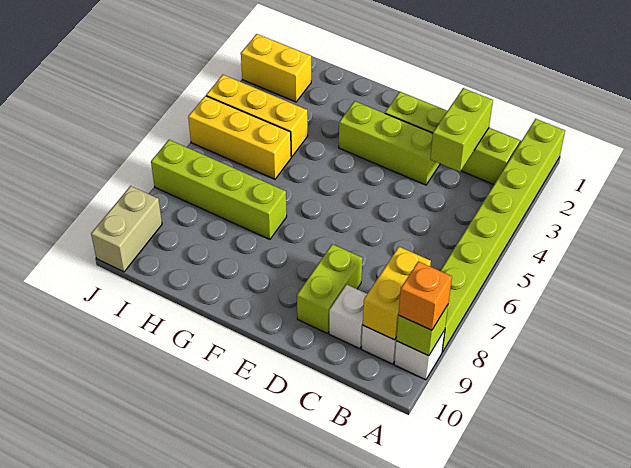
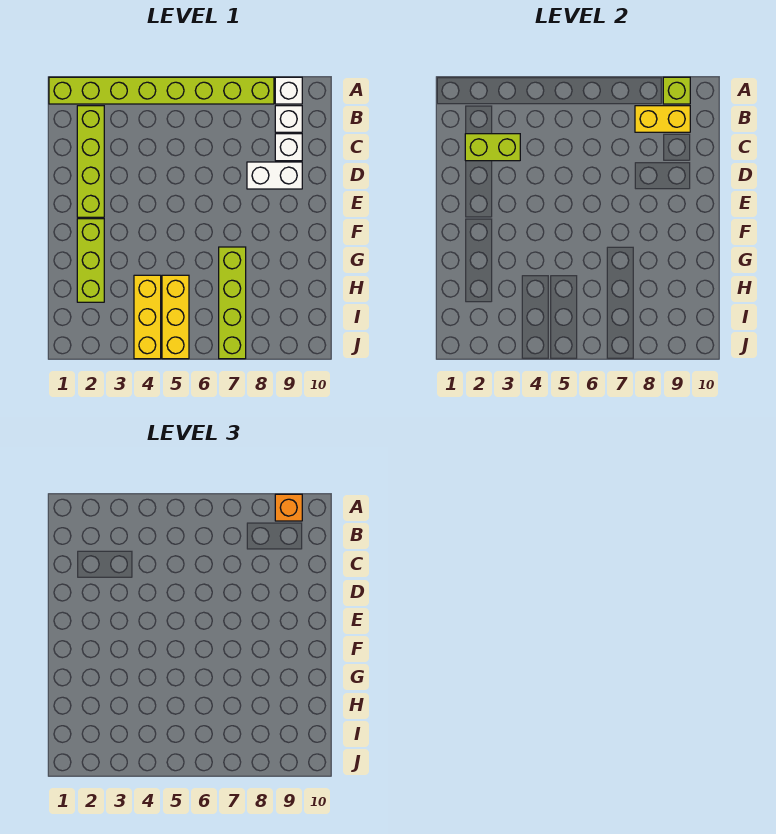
lime 1x3 brick [339,101,440,185] -> lime 1x3 brick moved to [77,219,104,302]
lime 1x2 brick [297,244,363,333] -> white 1x2 brick [247,162,302,189]
yellow 1x2 brick [241,34,311,102] -> none
tan 1x2 brick [91,186,162,272] -> none

